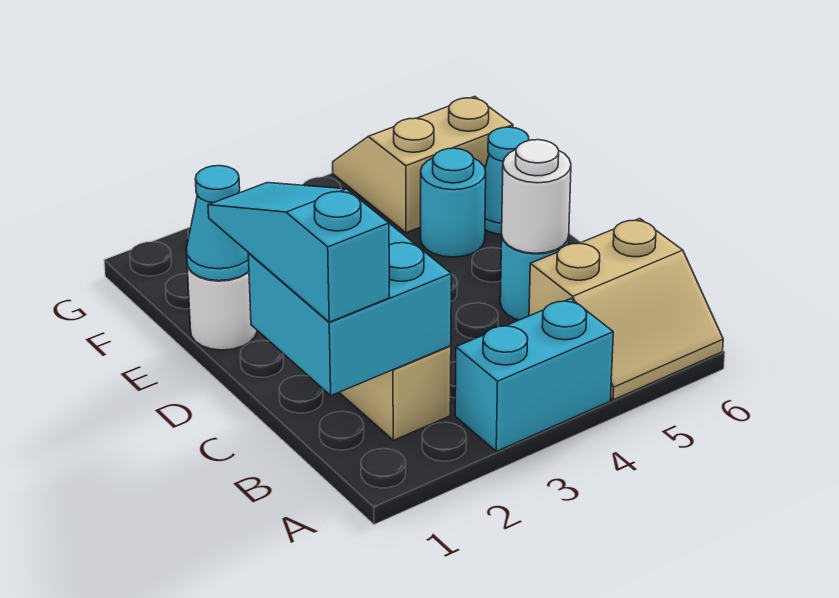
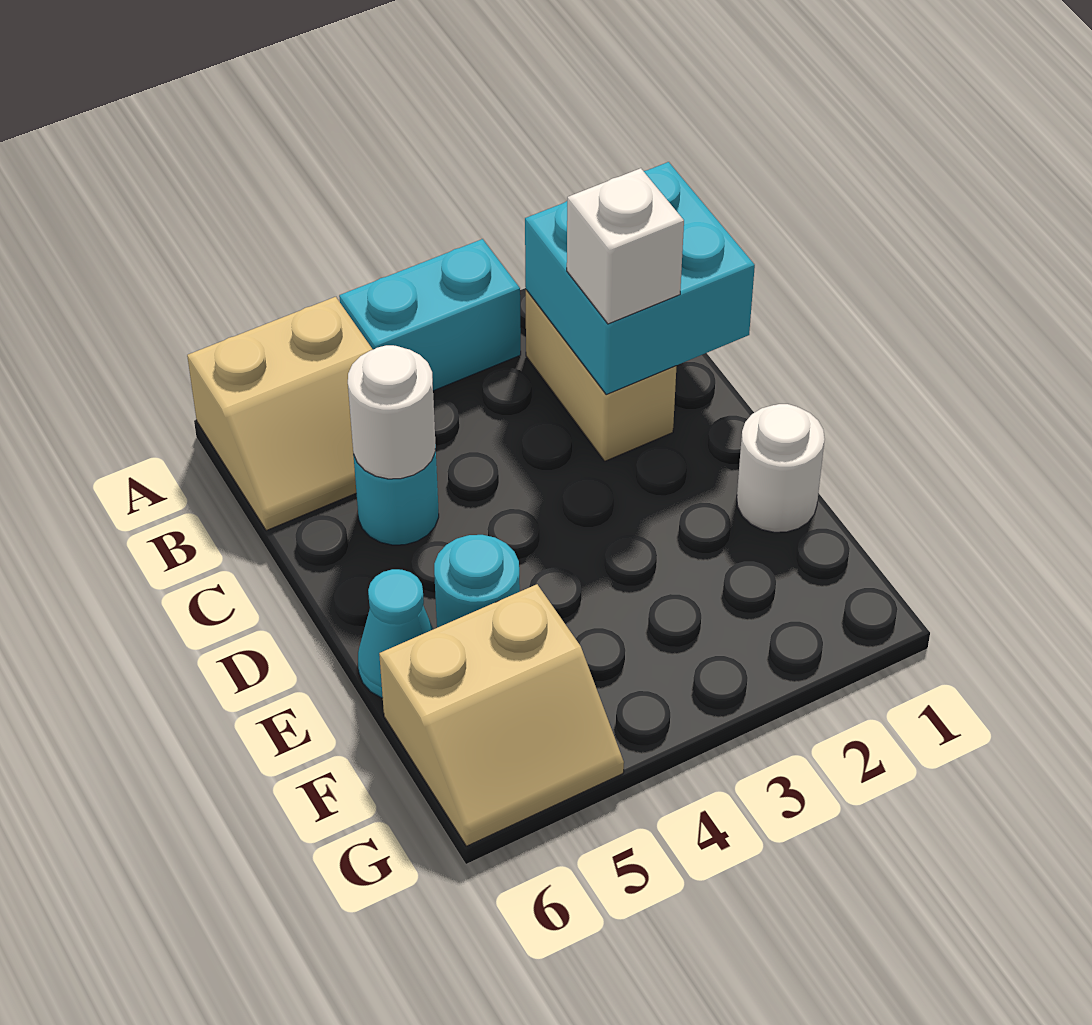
tan 2x2 slope [529,219,723,400] -> tan 2x2 slope turned to [187,297,373,531]
cyan 1x3 slope [208,183,390,322] -> none
none -> white 1x1 brick [567,168,684,324]
cyan 1x1 cone [186,166,249,281] -> none

